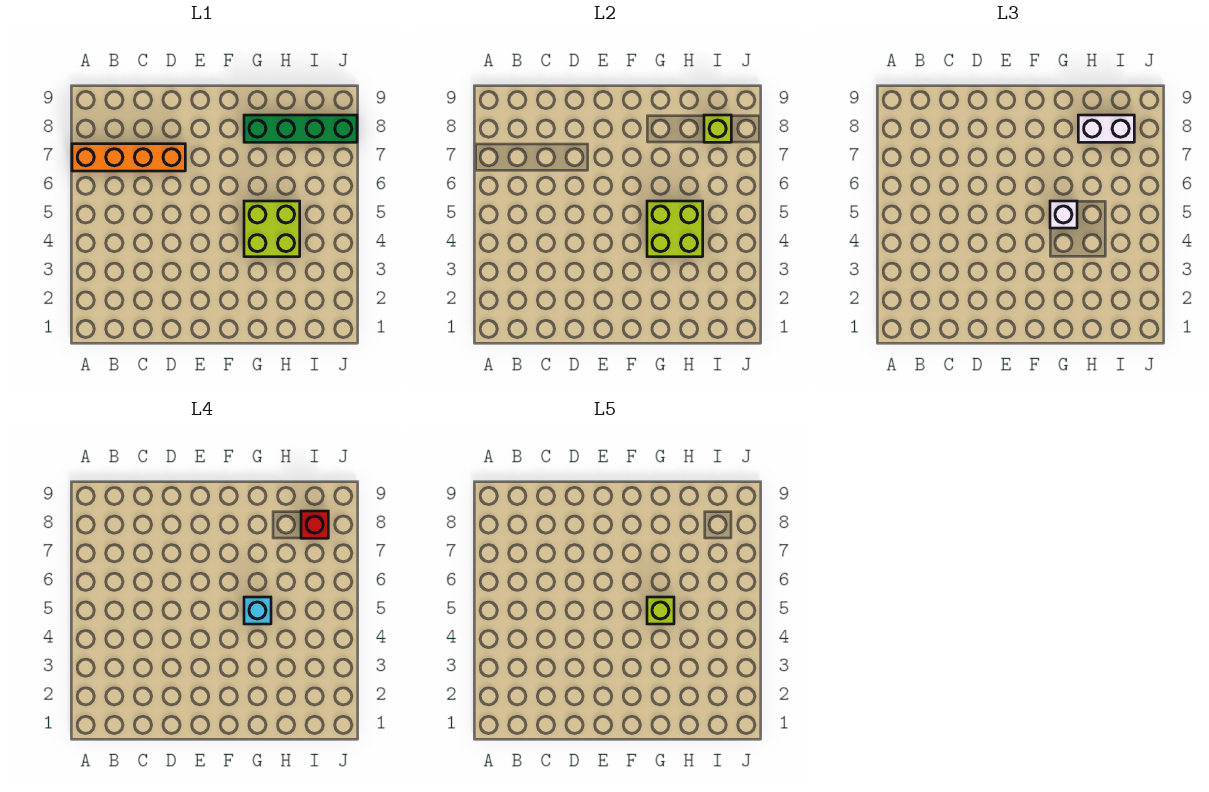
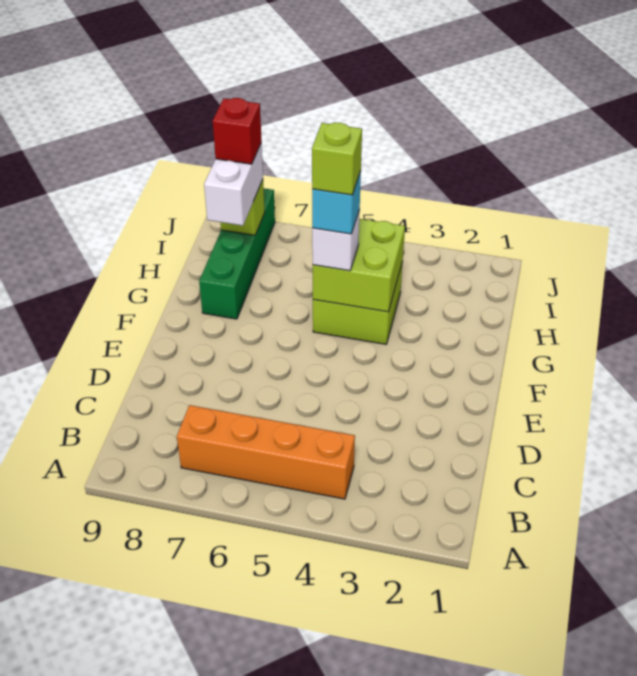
orange 1x4 brick [72,144,185,171] -> orange 1x4 brick turned to [177,405,355,499]

